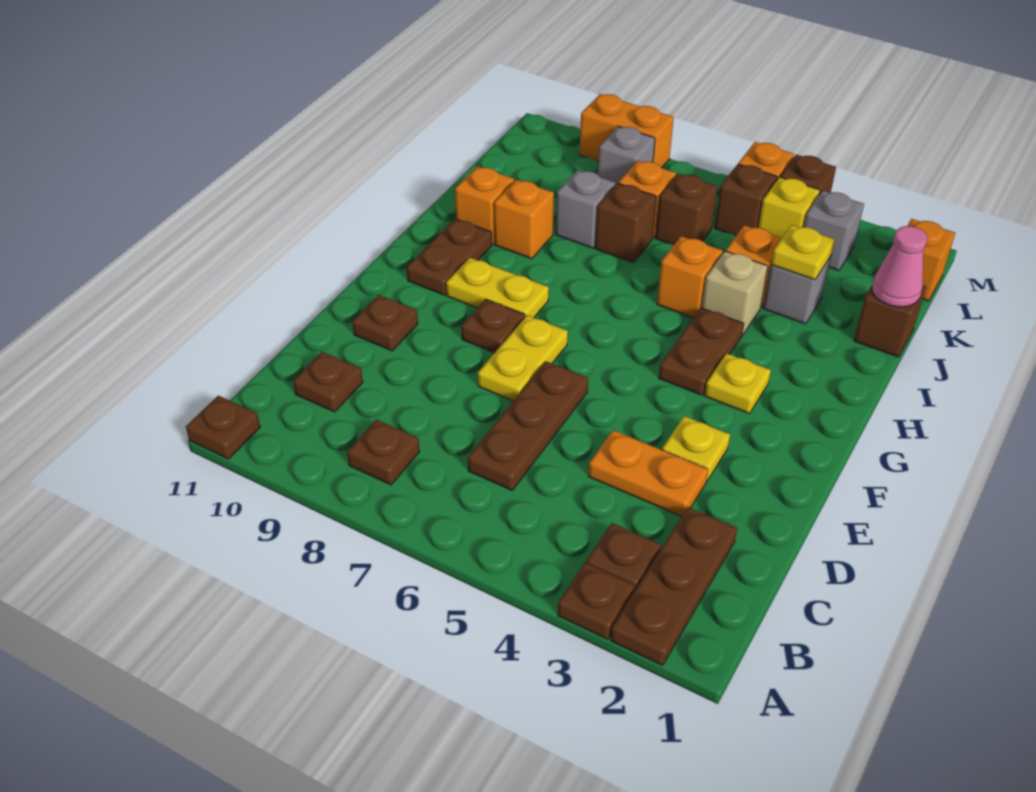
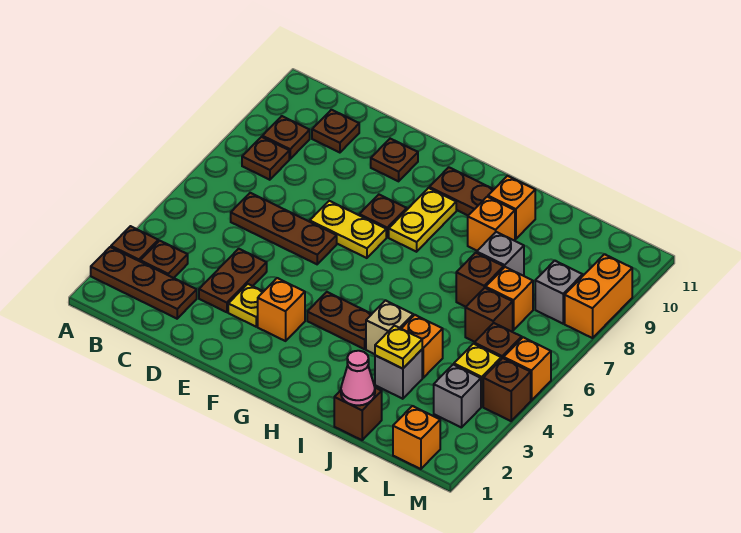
brown 1x1 plate [186,396,260,459] -> brown 1x1 plate moved to [262,116,310,159]
orange 1x2 plate [588,430,708,517] -> brown 1x2 plate [199,249,267,312]
yellow 1x1 plate [705,353,771,414] -> none
orange 1x1 brick [657,236,723,318] -> orange 1x1 brick moved to [258,278,305,341]

